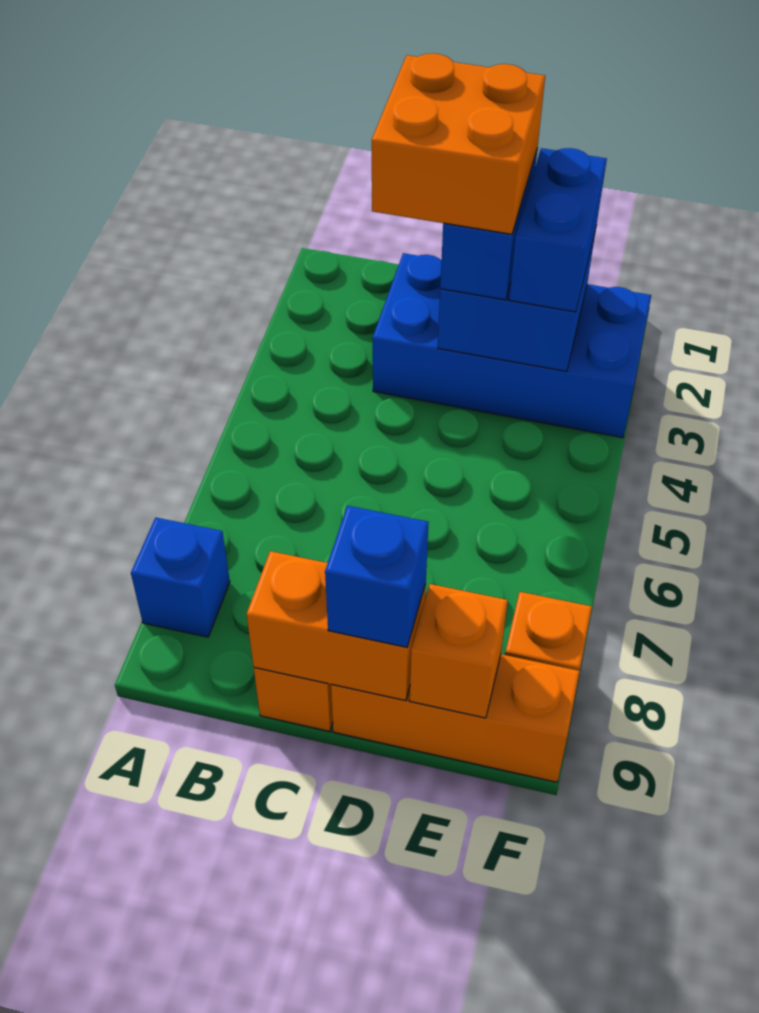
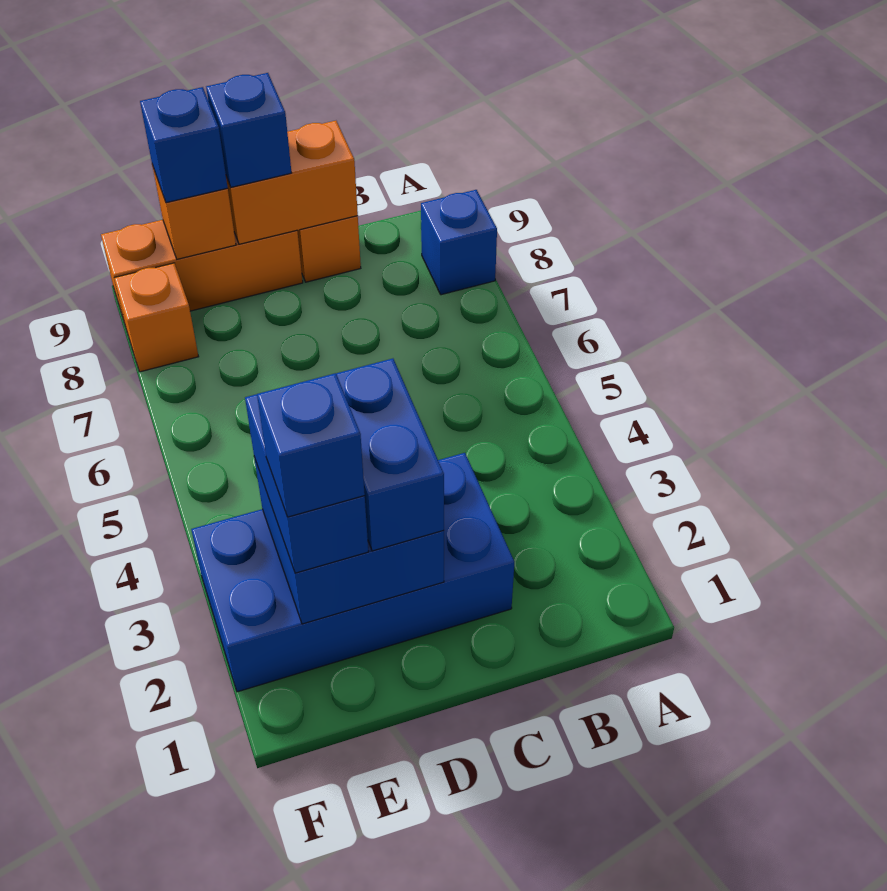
orange 2x2 brick [372,53,545,234] -> none
none -> blue 1x1 brick [257,373,365,517]
none -> blue 1x1 brick [140,87,228,203]

